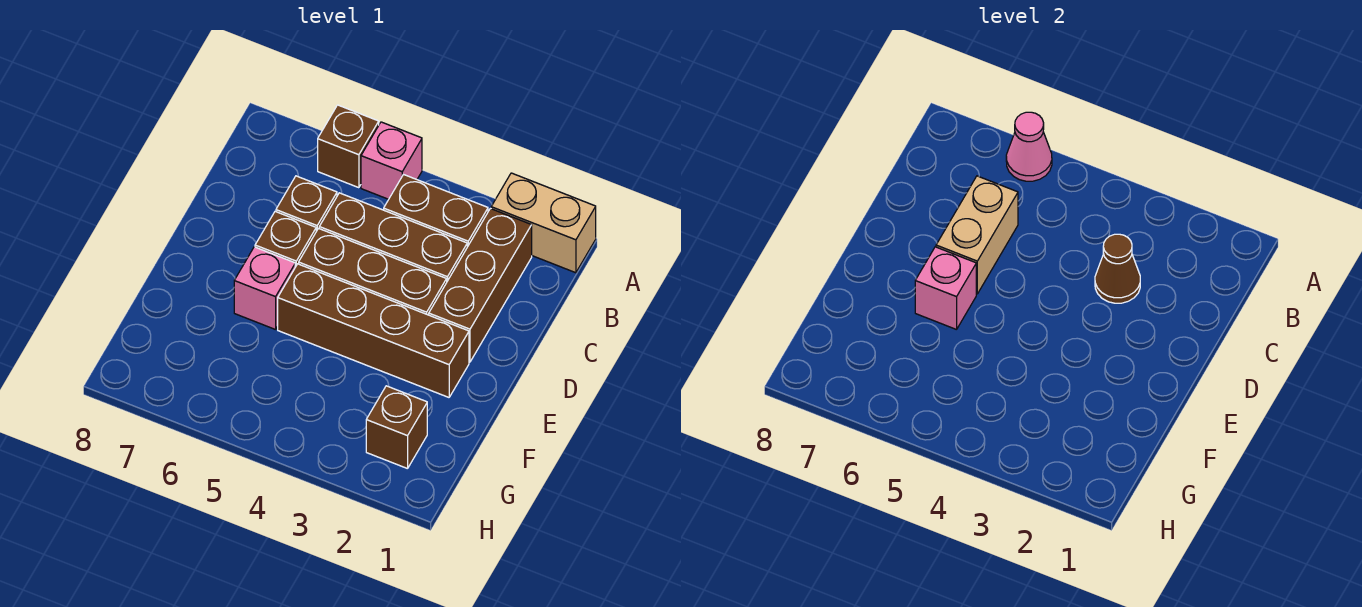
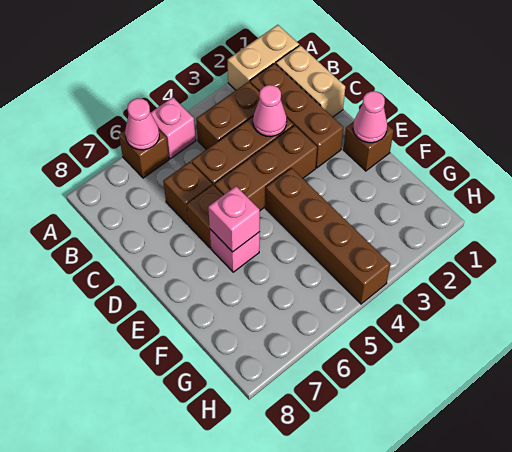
brown 1x1 cone [1095,234,1140,303] -> pink 1x1 cone [253,85,287,137]
tan 1x2 brick [936,176,1018,294] -> tan 1x2 brick moved to [276,45,345,117]
none -> pink 1x1 cone [353,91,387,143]
brown 1x4 brick [278,264,469,397] -> brown 1x4 brick turned to [265,168,390,304]
brown 1x1 brick [366,386,427,469] -> brown 1x1 brick moved to [343,122,394,171]

